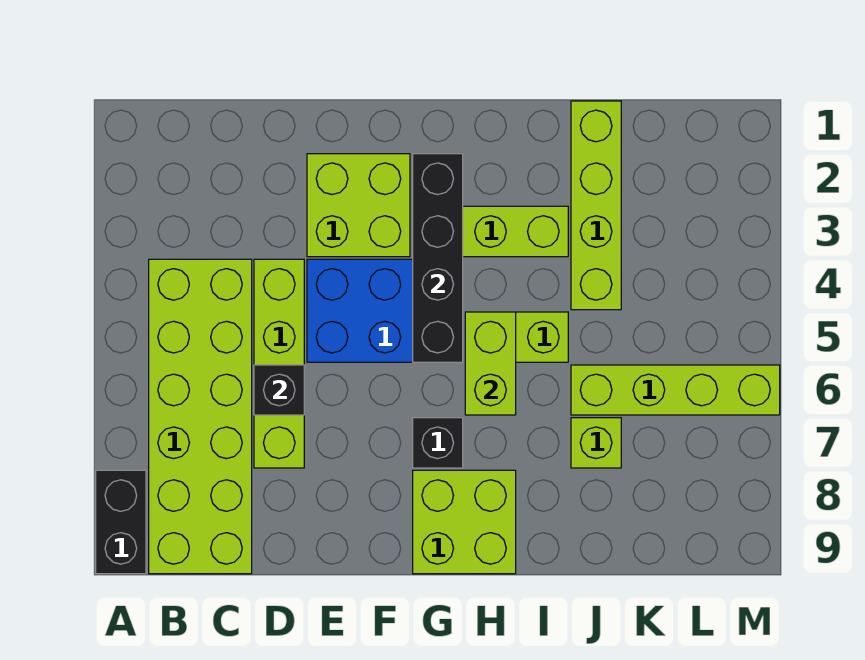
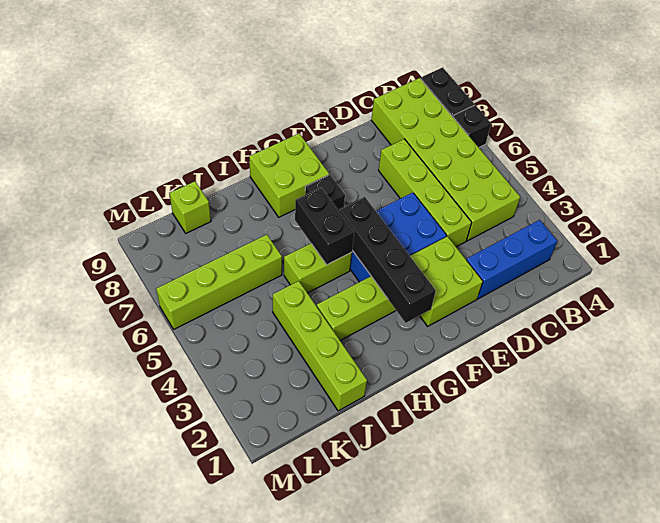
none -> blue 1x3 brick [466,220,557,299]
black 1x1 brick [254,365,304,415] -> black 1x1 brick moved to [453,105,491,147]
lime 1x2 brick [465,312,516,415] -> black 1x2 brick [295,188,354,265]
lime 1x1 brick [571,418,621,468] -> lime 1x1 brick moved to [169,181,211,233]

